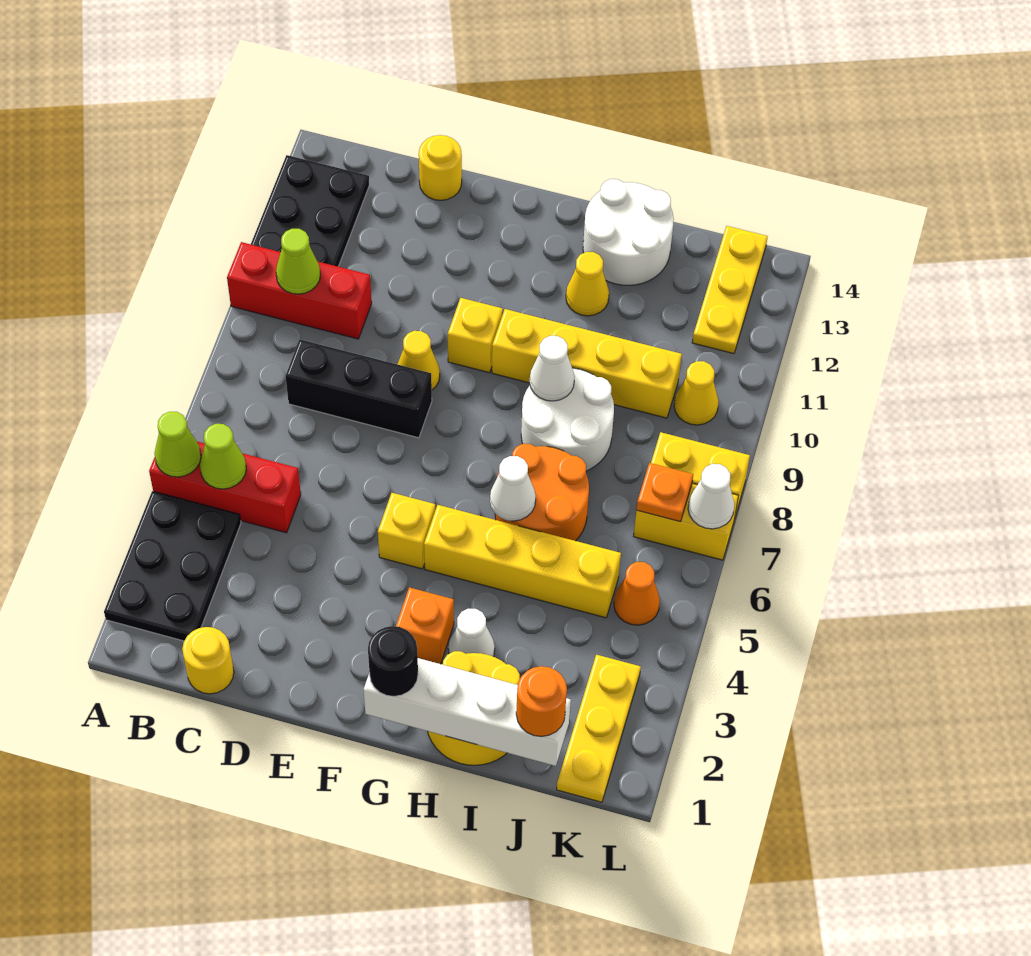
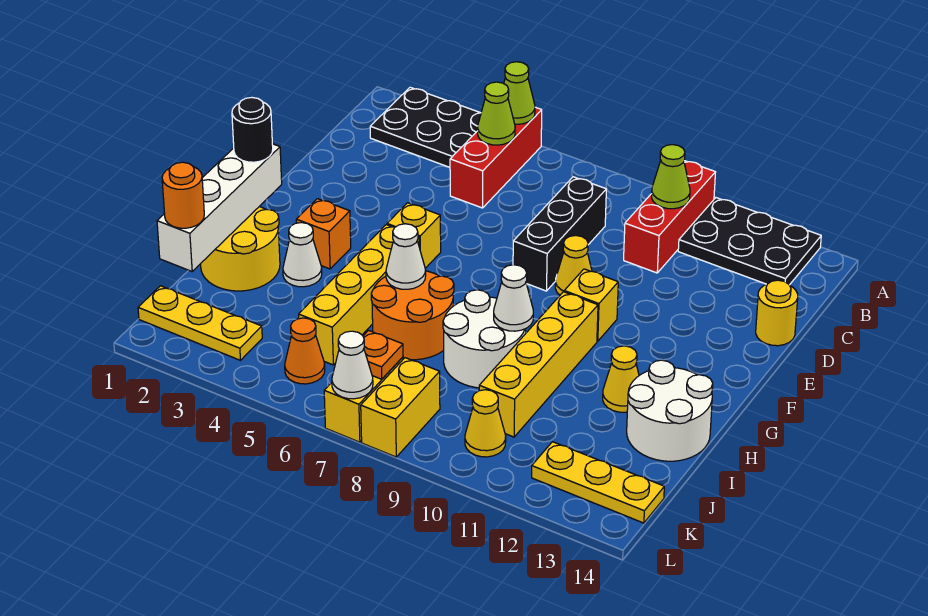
yellow 1x1 round brick [182,627,234,694] -> none

